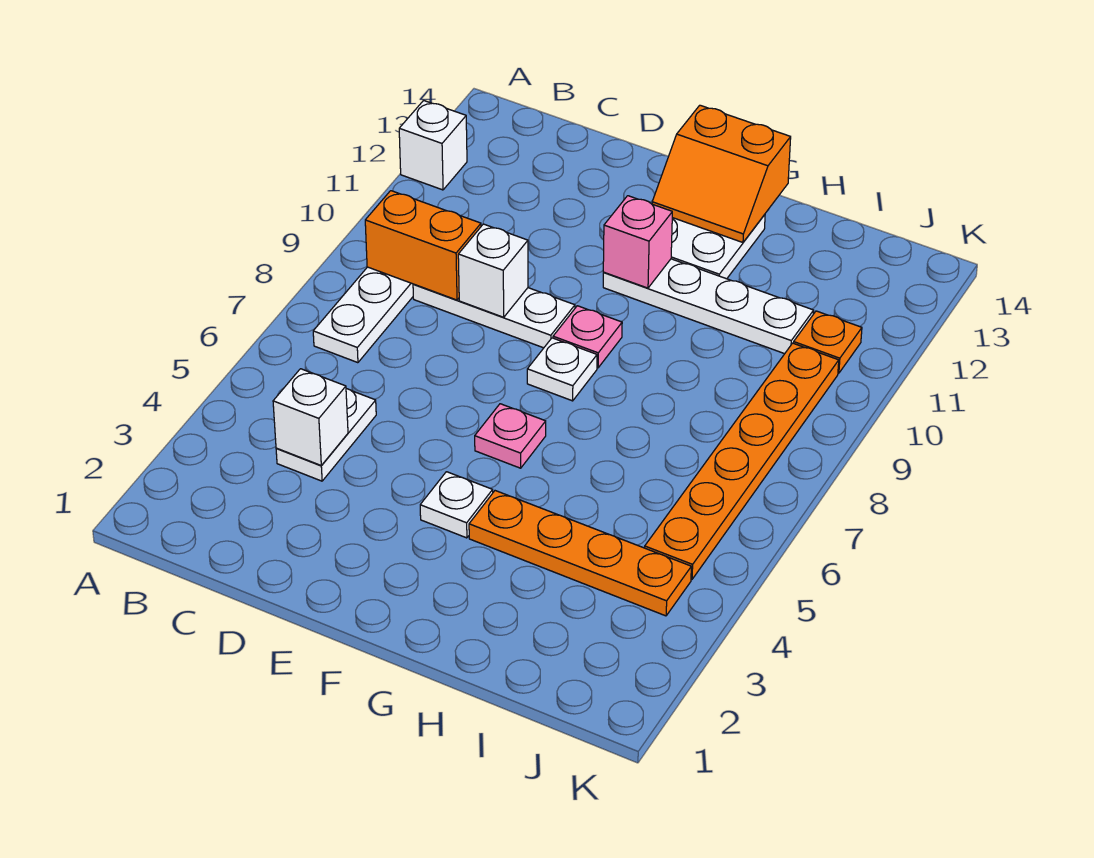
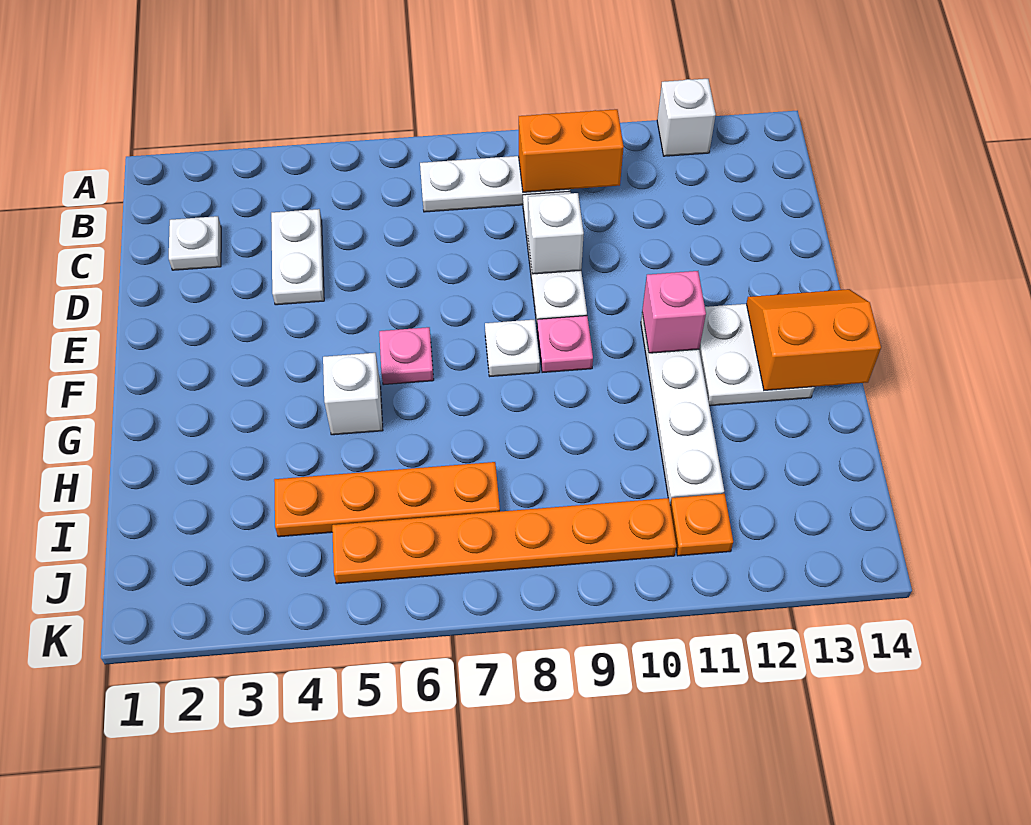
orange 1x2 brick [365,191,481,300] -> orange 1x2 brick turned to [519,109,624,192]
white 1x2 plate [276,389,376,481] -> white 1x2 plate turned to [271,209,324,305]
white 1x1 brick [273,369,348,466] -> white 1x1 brick moved to [323,353,383,435]
white 1x1 plate [420,472,493,538] -> white 1x1 plate moved to [169,216,221,270]
orange 2x2 slope [652,105,791,243] -> orange 2x2 slope turned to [746,289,881,390]
orange 1x4 plate [469,491,691,616] -> orange 1x4 plate turned to [274,462,500,537]

